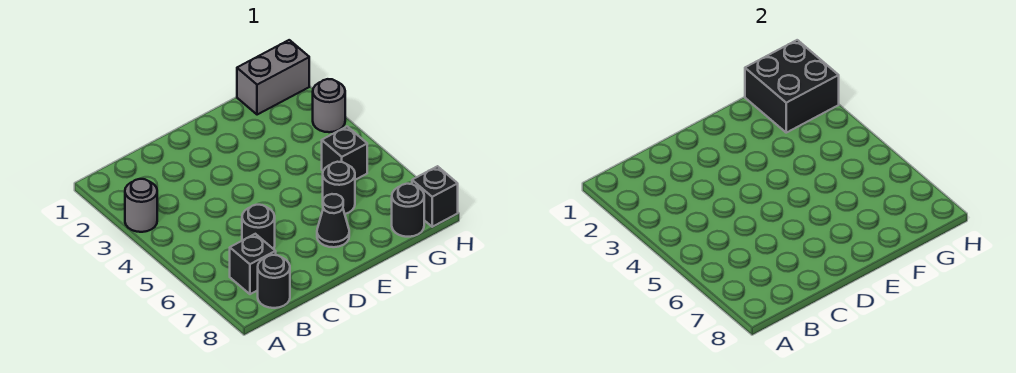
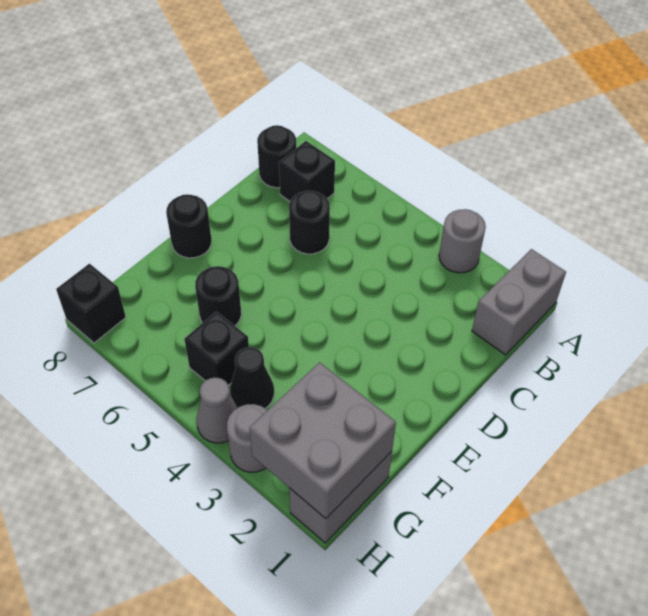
none -> grey 1x2 brick [472,249,566,355]
black 1x1 cone [317,194,349,247] -> black 1x1 cone moved to [230,347,274,408]
black 2x2 brick [745,40,839,133] -> grey 2x2 brick [249,362,396,519]
black 1x1 round brick [392,184,424,237] -> black 1x1 round brick moved to [166,194,211,258]
none -> grey 1x1 cone [197,378,238,443]

